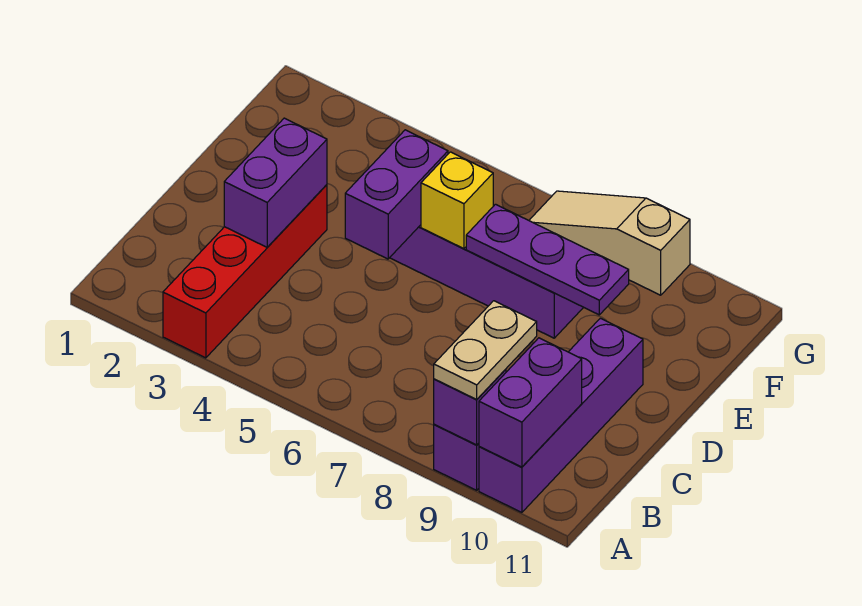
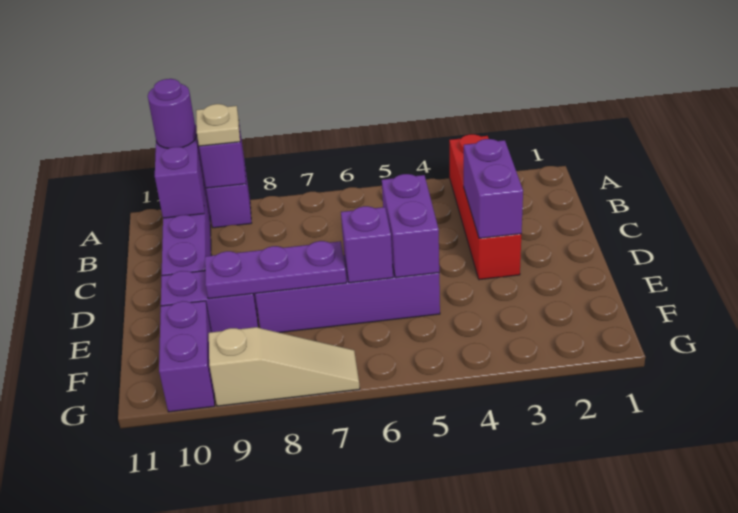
tan 1x2 plate [434,301,537,399] -> tan 1x1 plate [196,104,240,146]
none -> purple 1x1 round brick [148,79,197,149]
yellow 1x1 brick [421,152,493,249] -> purple 1x1 brick [341,206,393,283]
none -> purple 1x2 brick [161,271,258,332]
none -> purple 1x2 brick [159,301,215,412]

